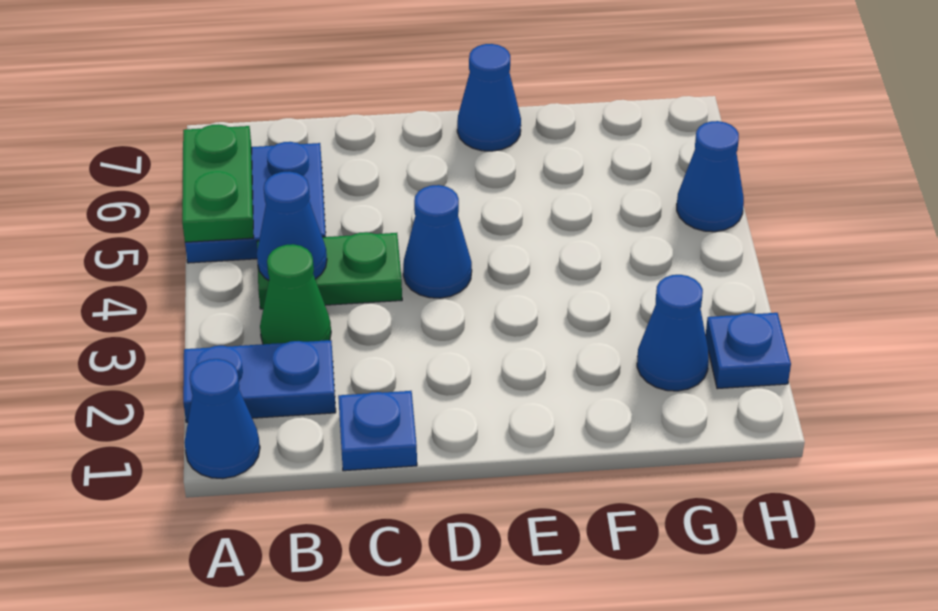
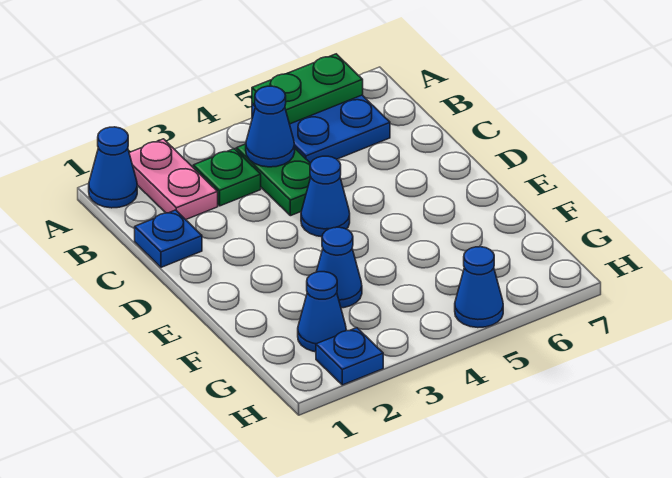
blue 1x2 plate [183,340,336,422] -> pink 1x2 plate [129,139,218,220]
green 1x1 cone [260,244,331,344] -> green 1x1 plate [193,149,261,206]
blue 1x1 cone [457,44,521,151] -> blue 1x1 cone moved to [317,227,362,308]

